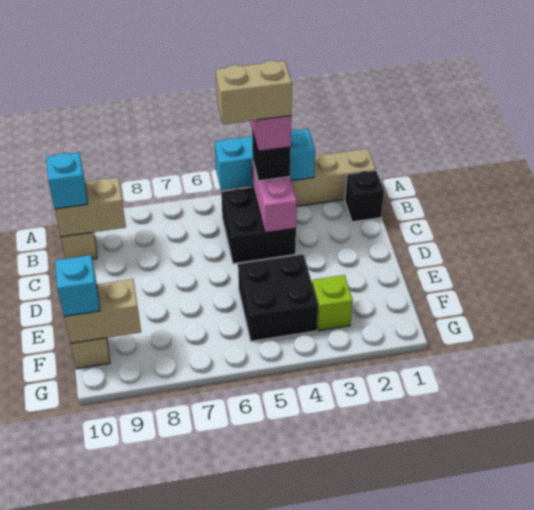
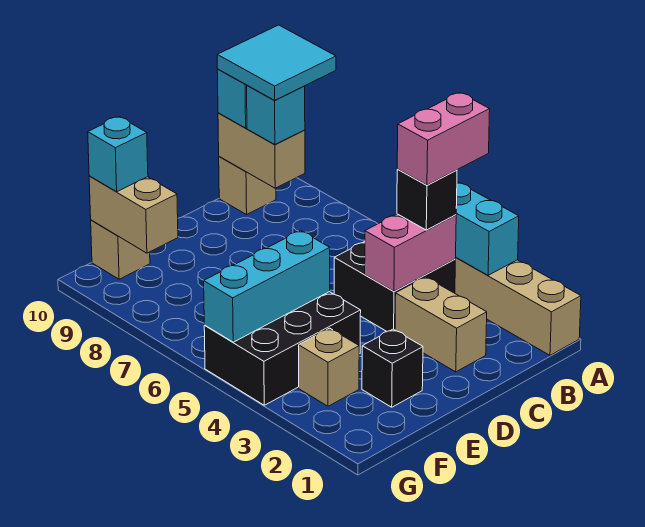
none -> cyan 2x2 tile [217,25,336,100]
black 1x1 brick [345,170,384,222] -> black 1x1 brick moved to [362,329,423,407]
tan 1x2 brick [216,61,292,124] -> tan 1x2 brick moved to [395,277,487,372]
none -> cyan 1x1 brick [247,85,305,145]
black 2x2 brick [238,254,318,341] -> black 2x3 brick [204,292,361,405]
none -> cyan 1x3 brick [204,231,330,342]
lime 1x1 brick [312,275,353,331] -> tan 1x1 brick [299,328,359,406]

